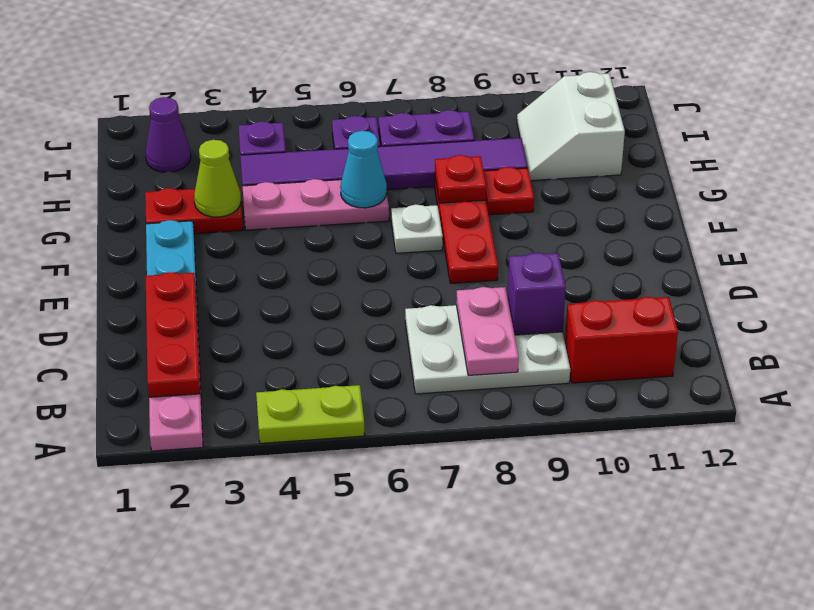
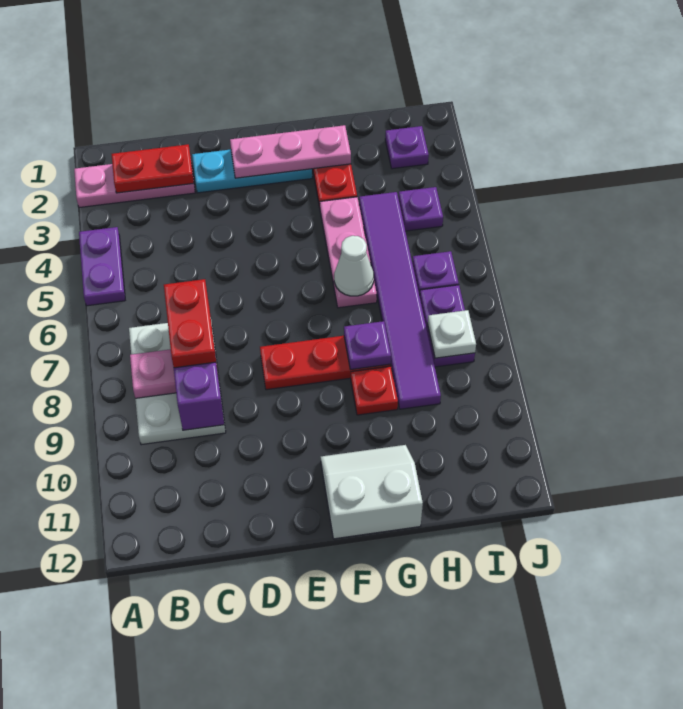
lime 1x2 plate [256,385,365,443] -> purple 1x2 plate [79,227,125,306]
red 1x3 plate [146,272,200,397] -> red 1x2 plate [112,144,194,193]
red 1x2 brick [565,297,678,383] -> red 1x2 brick moved to [164,279,218,372]
none -> pink 1x3 plate [230,125,351,178]
white 1x1 plate [391,205,443,253] -> white 1x1 plate moved to [428,310,476,358]
lime 1x1 cone [194,140,241,217] -> none
cyan 1x1 cone [340,131,387,208] -> white 1x1 cone [334,236,374,296]
red 1x1 plate [435,155,486,203] -> purple 1x1 plate [344,321,391,370]
white 2x2 slope [517,72,625,181] -> white 2x2 slope moved to [321,445,423,539]
purple 1x1 cone [145,97,191,172] -> purple 1x1 plate [385,126,429,169]

